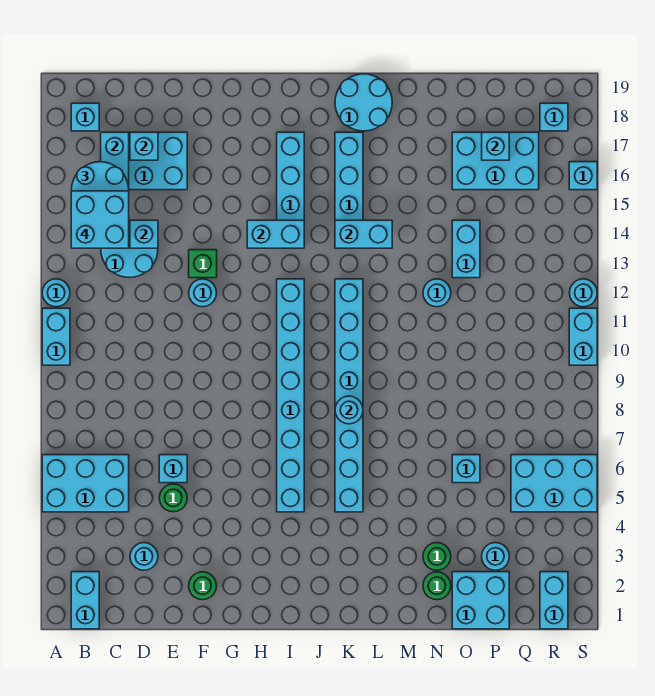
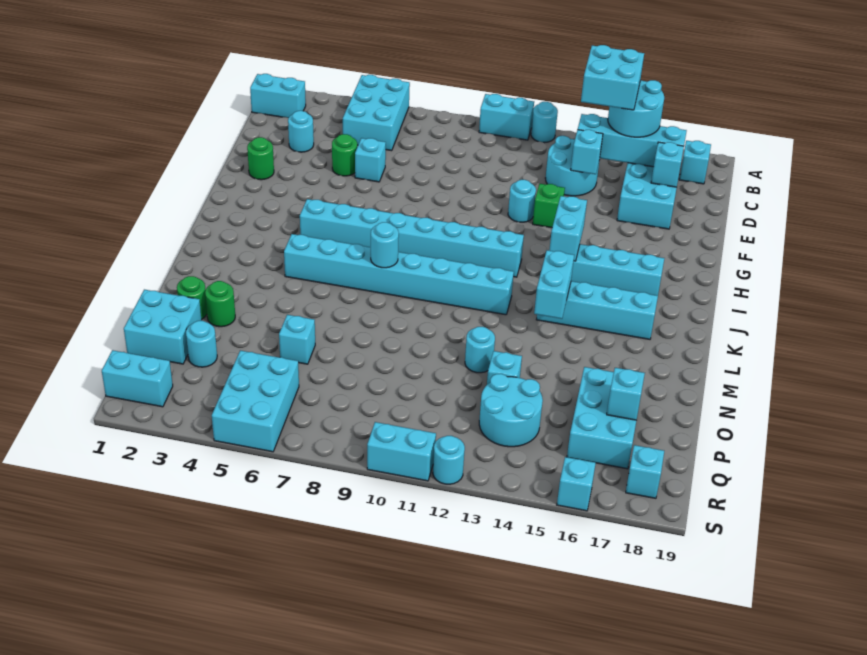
cyan 2x2 round brick [335,74,392,131] -> cyan 2x2 round brick moved to [479,374,543,447]
cyan 1x2 brick [452,220,480,278] -> cyan 1x1 brick [487,351,522,384]

